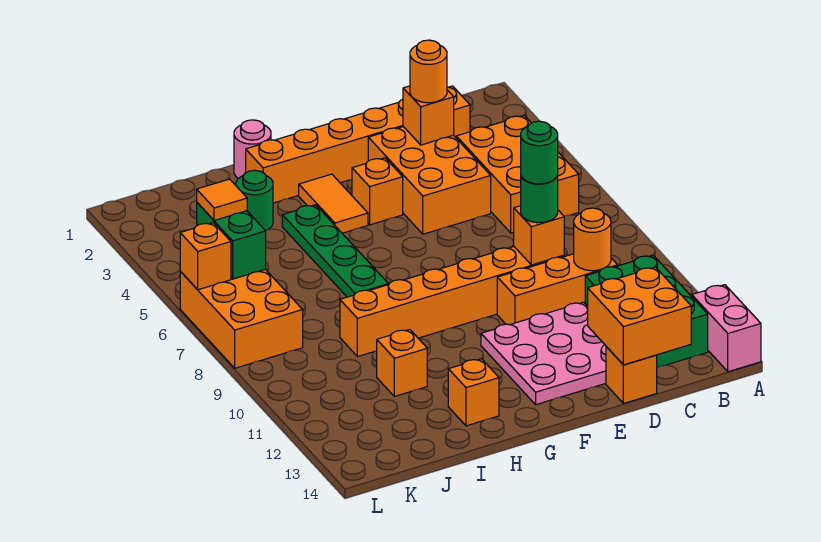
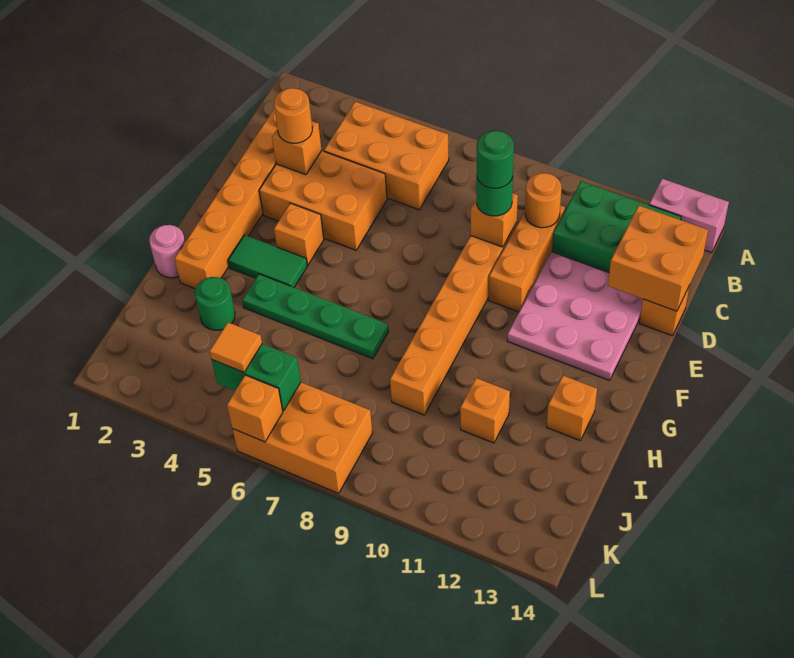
orange 1x2 tile [299,174,368,233] -> green 1x2 tile [228,235,307,287]

